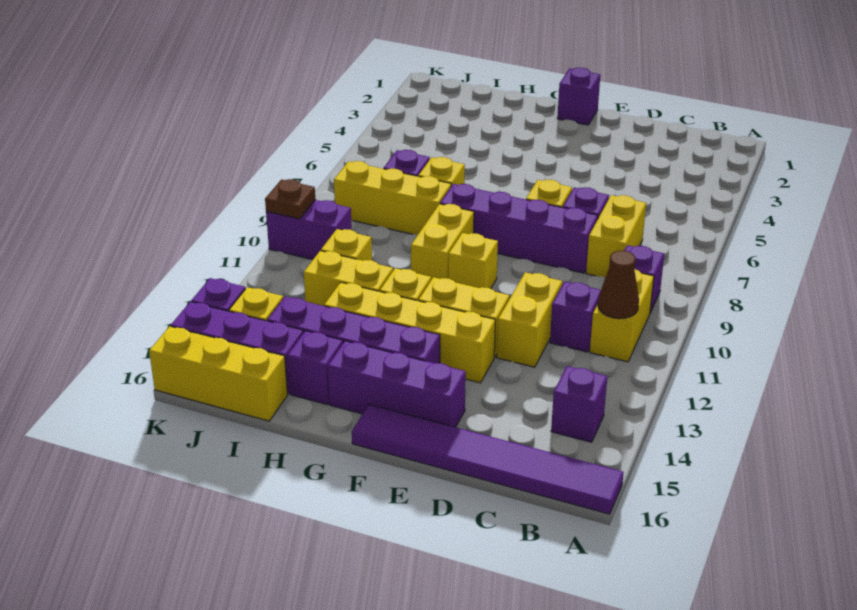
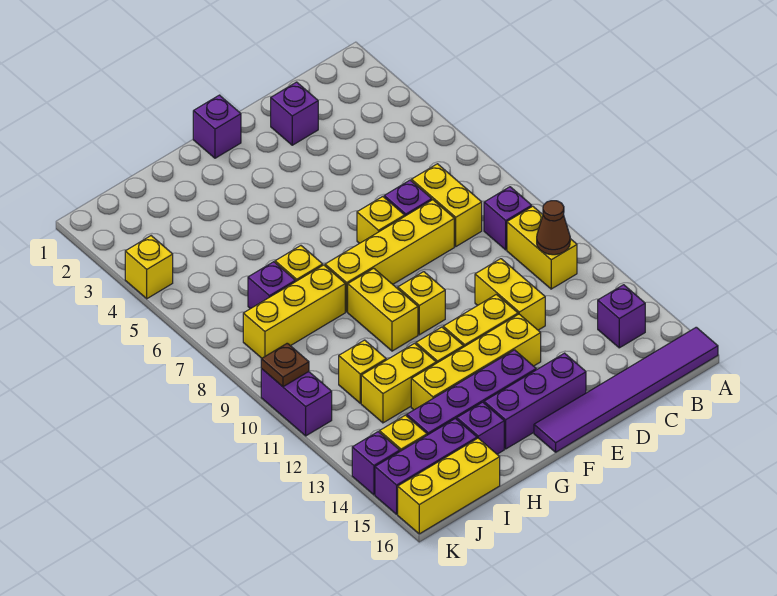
purple 1x1 brick [550,282,601,352] -> purple 1x1 brick moved to [271,82,318,145]
purple 1x4 brick [440,184,598,273] -> yellow 1x4 brick [325,200,454,312]
purple 1x2 brick [266,200,352,260] -> purple 1x2 brick turned to [261,369,332,436]
none -> yellow 1x1 brick [125,236,173,299]

